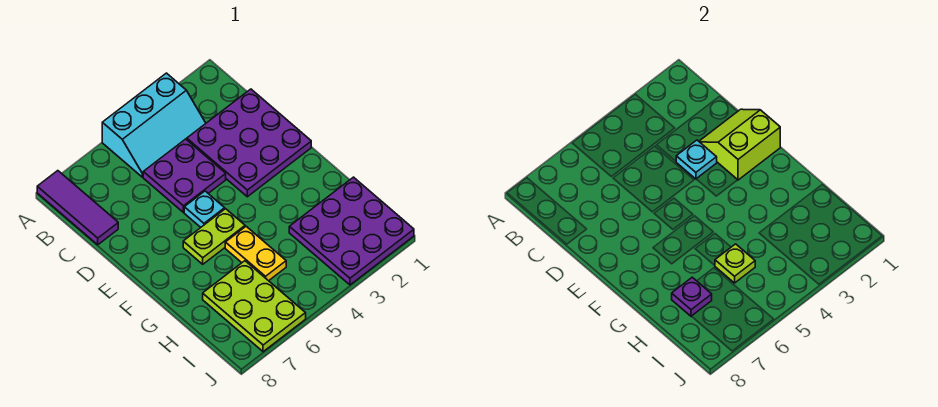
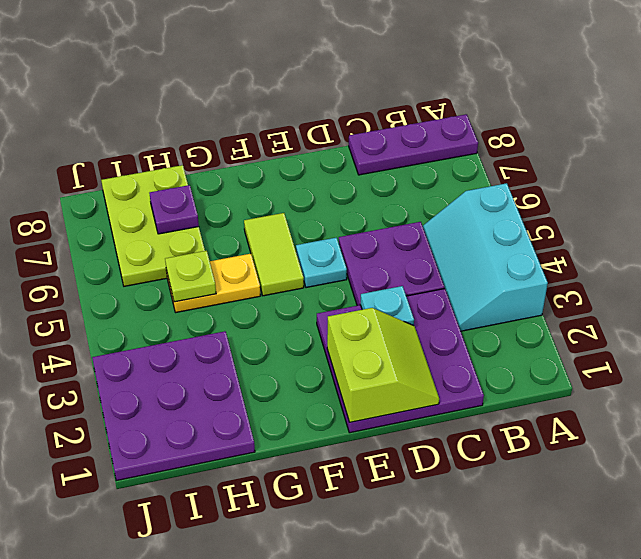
purple 1x3 tile [37,171,118,245] -> purple 1x3 plate [349,114,478,175]
lime 1x2 plate [183,209,245,264] -> lime 1x2 tile [244,213,304,296]
lime 2x3 plate [203,261,306,352] -> lime 2x3 plate turned to [101,165,205,286]

